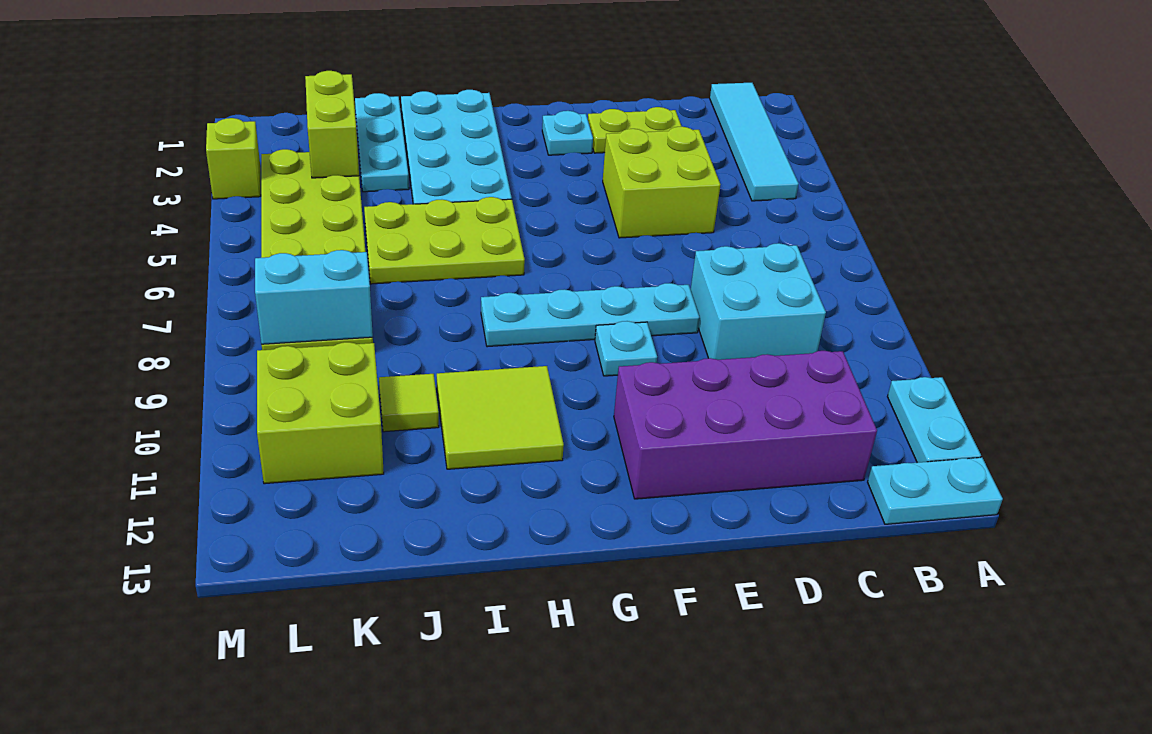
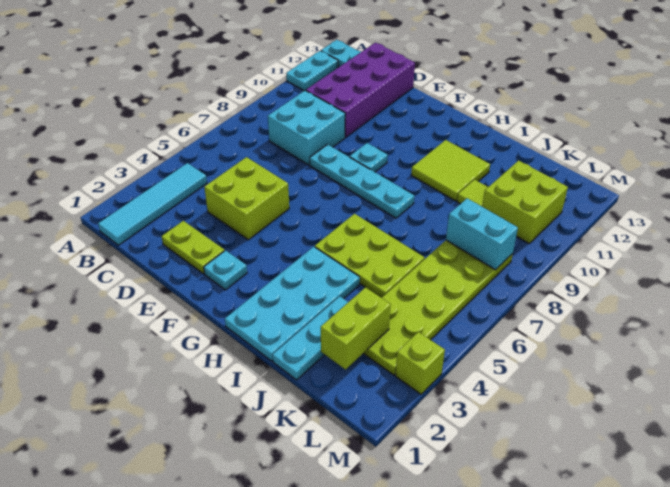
purple 2x4 brick [614,351,877,499] -> purple 2x4 brick turned to [306,43,415,137]

